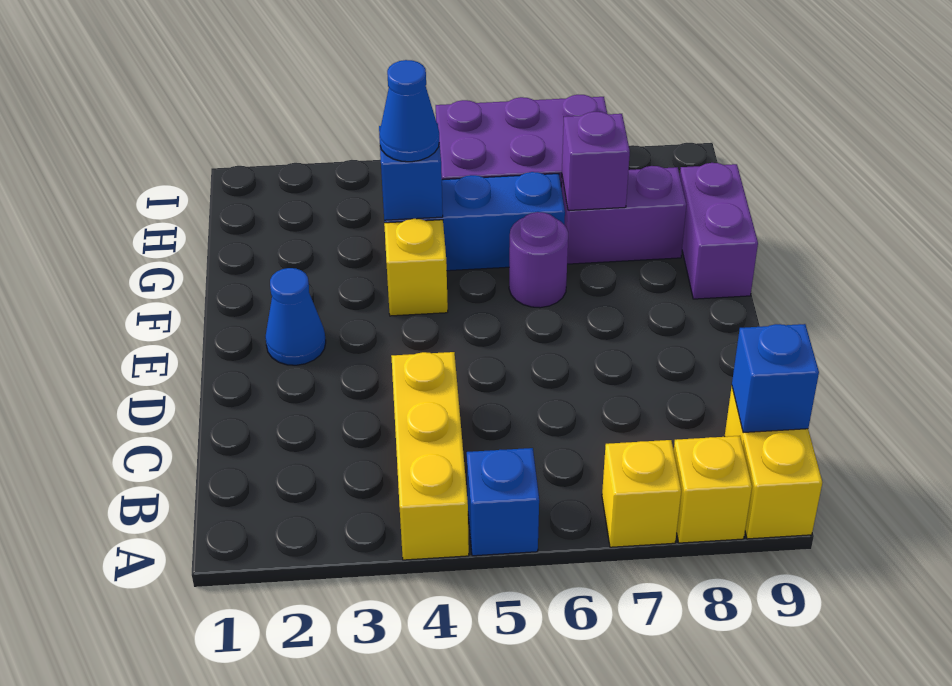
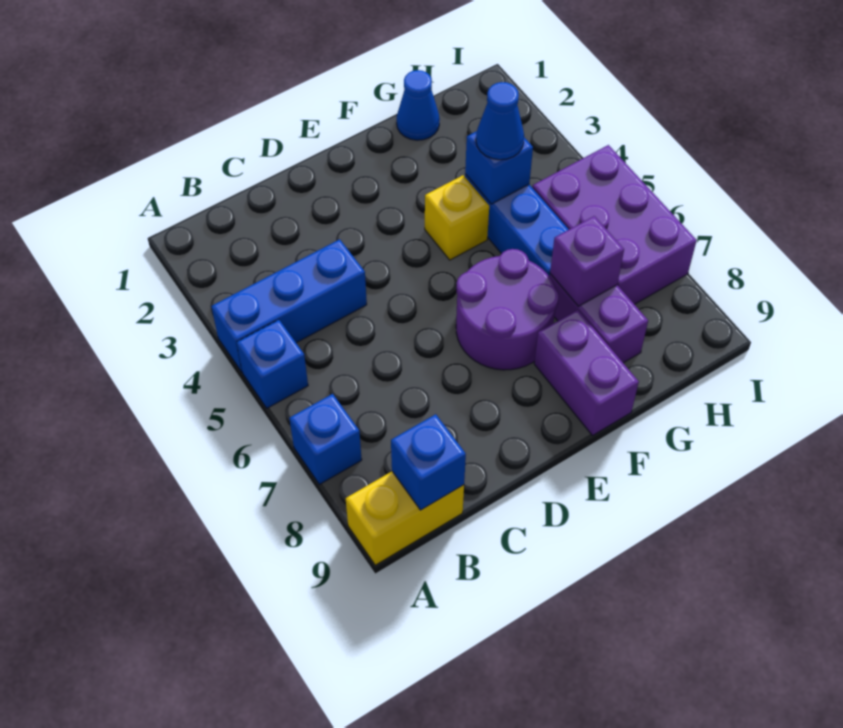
yellow 1x3 brick [391,352,469,560] -> blue 1x3 brick [211,239,367,372]
yellow 1x1 brick [602,440,681,547] -> blue 1x1 brick [289,394,362,484]
yellow 1x1 brick [674,436,752,543] -> none
blue 1x1 cone [265,268,326,365] -> blue 1x1 cone moved to [397,70,440,140]
purple 1x1 round brick [509,212,568,308] -> purple 2x2 round brick [456,249,559,370]
purple 1x2 brick [680,163,758,299] -> purple 1x2 brick turned to [534,310,639,435]

